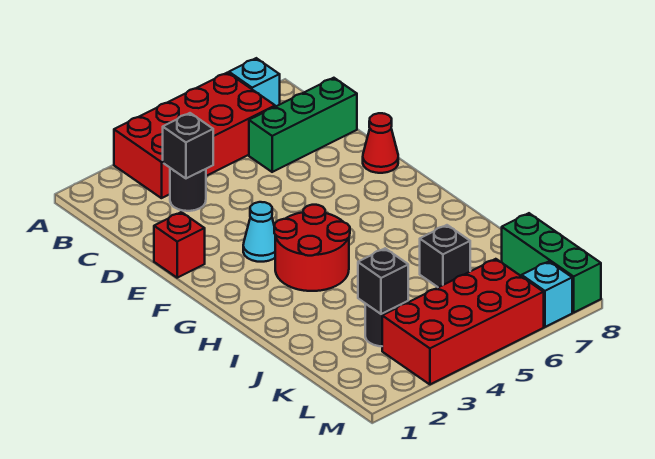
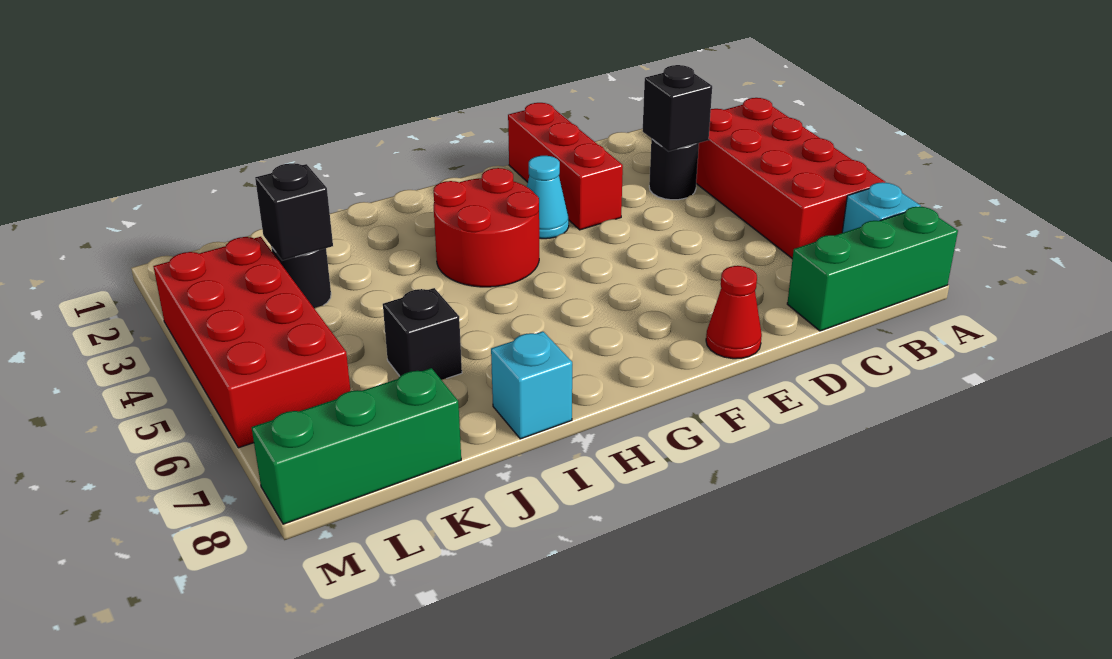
green 1x3 brick [249,78,357,172] -> green 1x3 brick turned to [787,207,958,331]
red 1x1 brick [154,212,205,278] -> red 1x3 brick [508,103,623,230]
cyan 1x1 brick [522,262,572,327] -> cyan 1x1 brick moved to [491,331,572,439]

